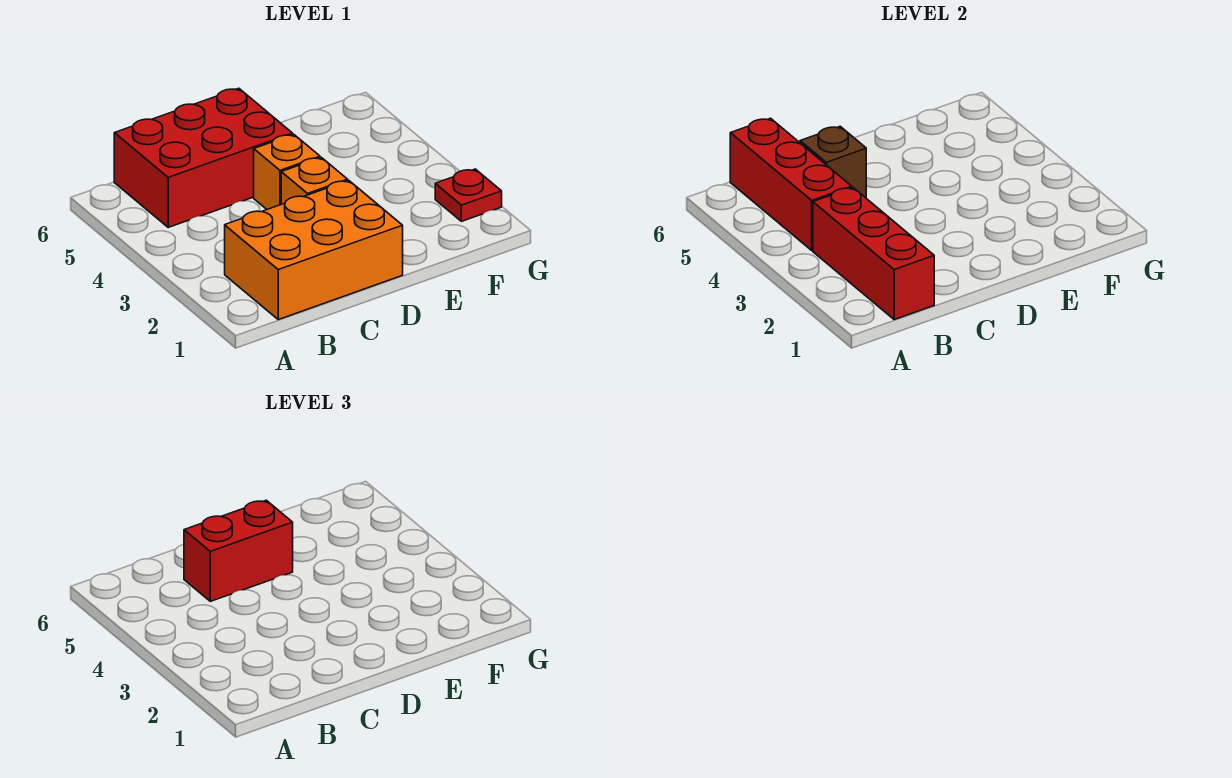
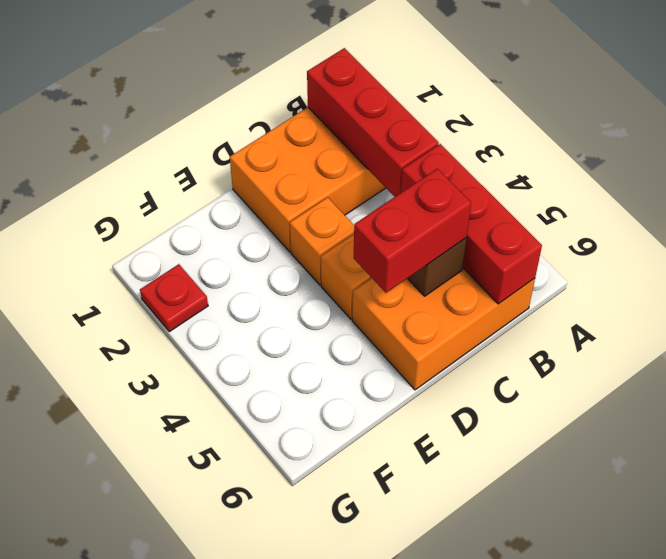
red 2x3 brick [114,88,293,227] -> orange 2x3 brick [352,268,535,390]

